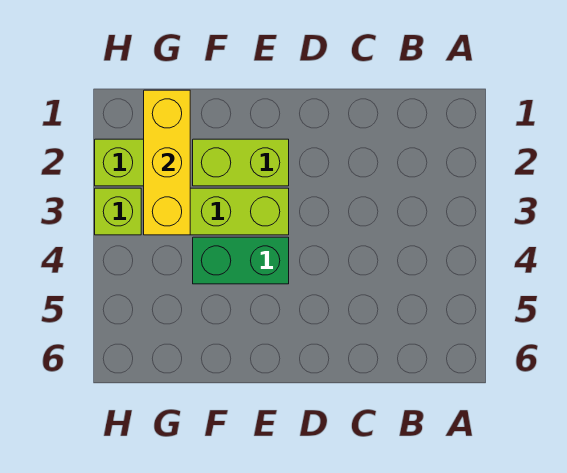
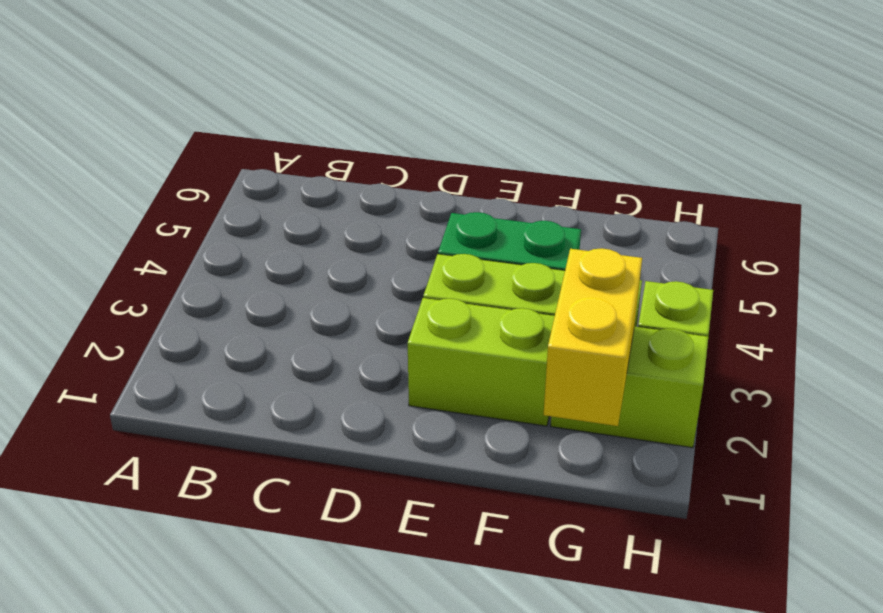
yellow 1x3 brick [144,90,190,235] -> yellow 1x2 brick [544,248,642,426]

